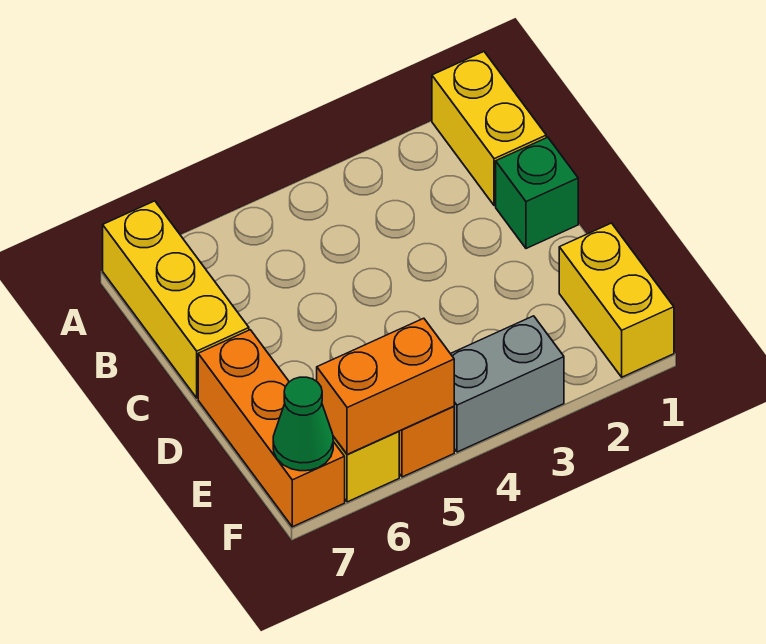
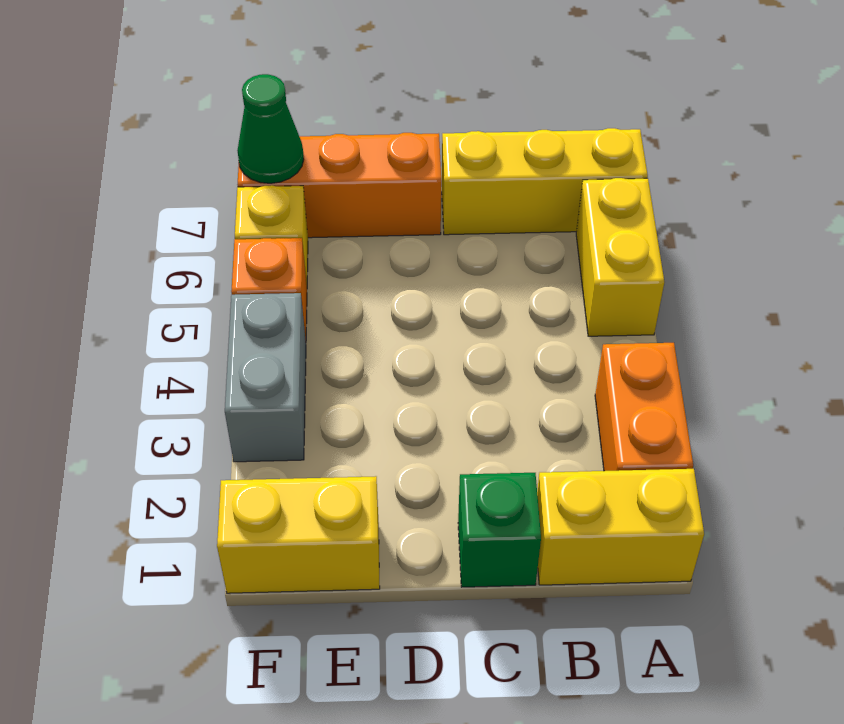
none -> yellow 1x2 brick [576,178,664,336]
orange 1x2 brick [317,318,454,454] -> orange 1x2 brick moved to [595,343,693,471]

